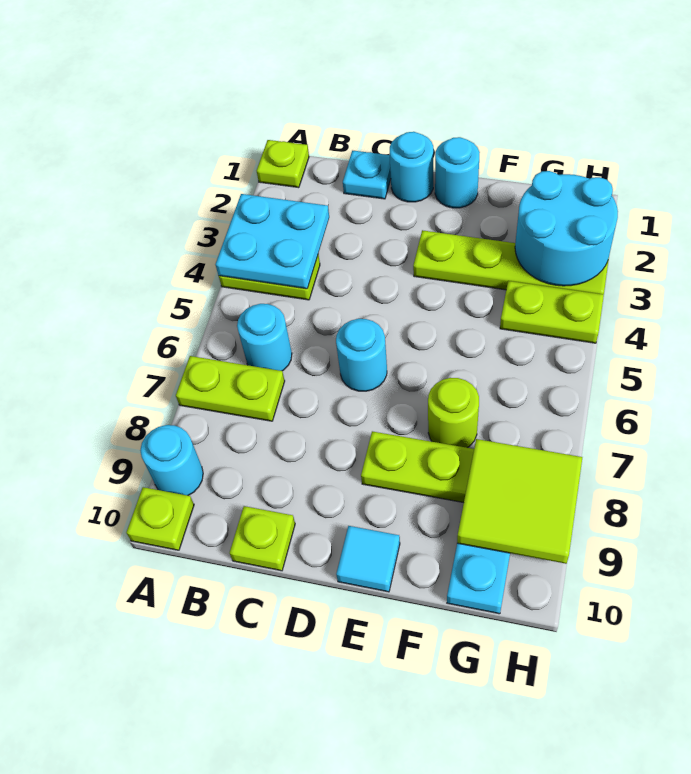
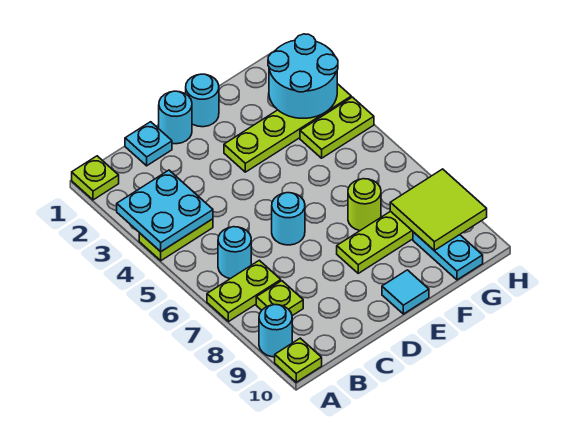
lime 1x1 plate [230,506,295,571] -> lime 1x1 plate moved to [256,281,303,316]

